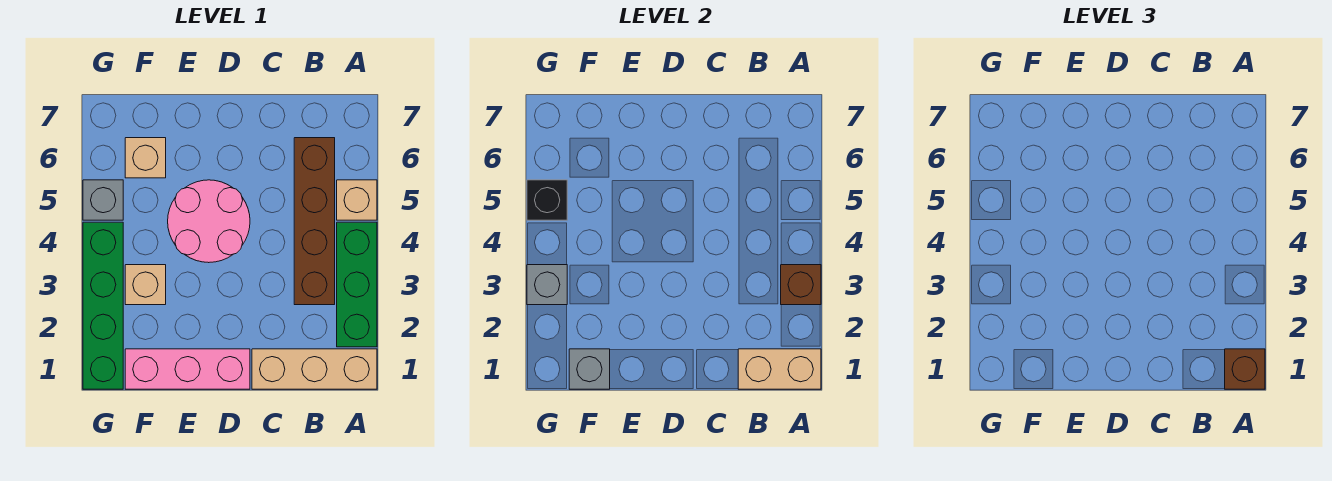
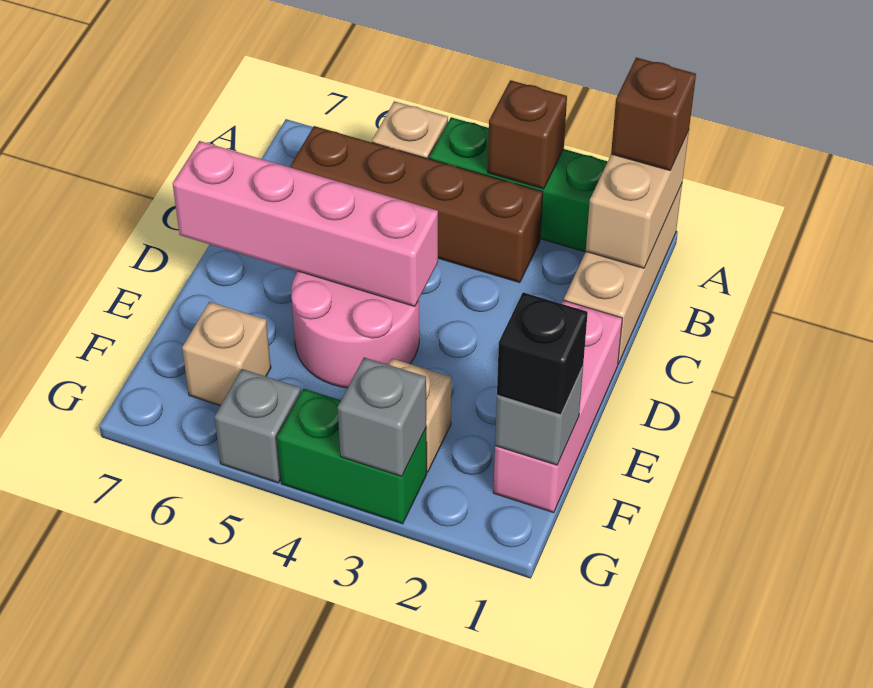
none -> pink 1x4 brick [173,141,438,306]
green 1x4 brick [83,222,123,389] -> green 1x2 brick [277,389,427,524]
black 1x1 brick [527,180,567,220] -> black 1x1 brick moved to [497,292,588,415]

